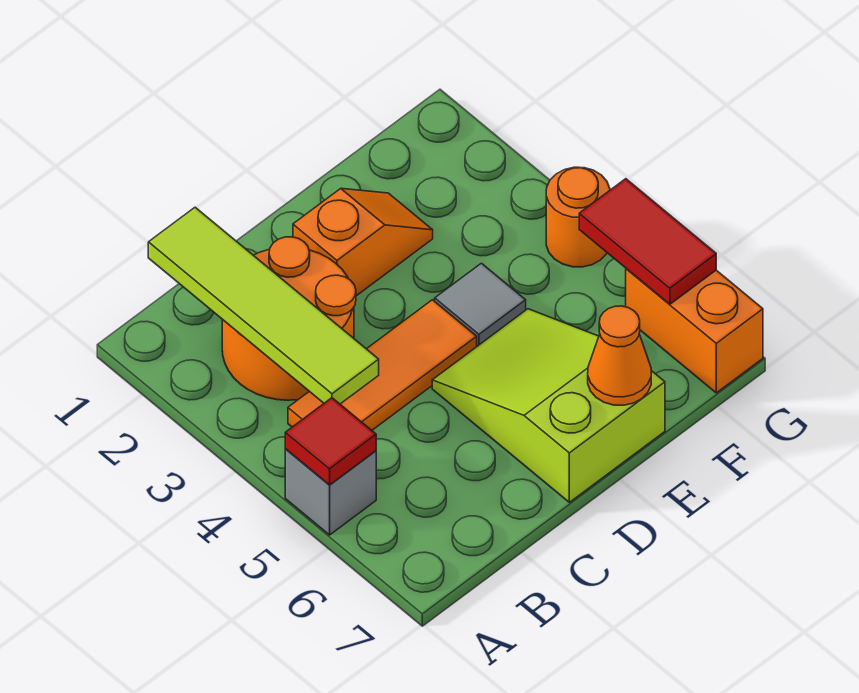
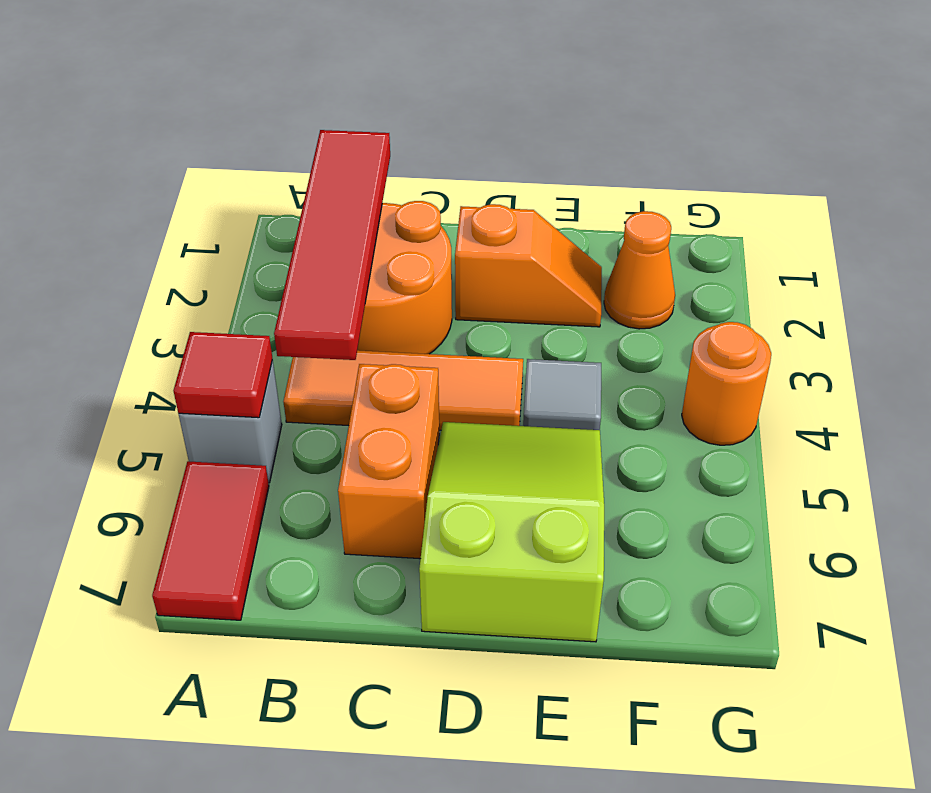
lime 1x4 tile [148,207,379,404] -> red 1x4 tile [274,130,390,360]
orange 1x1 cone [588,306,651,405] -> orange 1x1 cone moved to [604,211,675,329]
red 1x2 tile [579,179,716,304] -> red 1x2 tile moved to [152,461,269,620]
orange 1x2 brick [626,269,763,393] -> orange 1x2 brick moved to [338,364,439,559]

